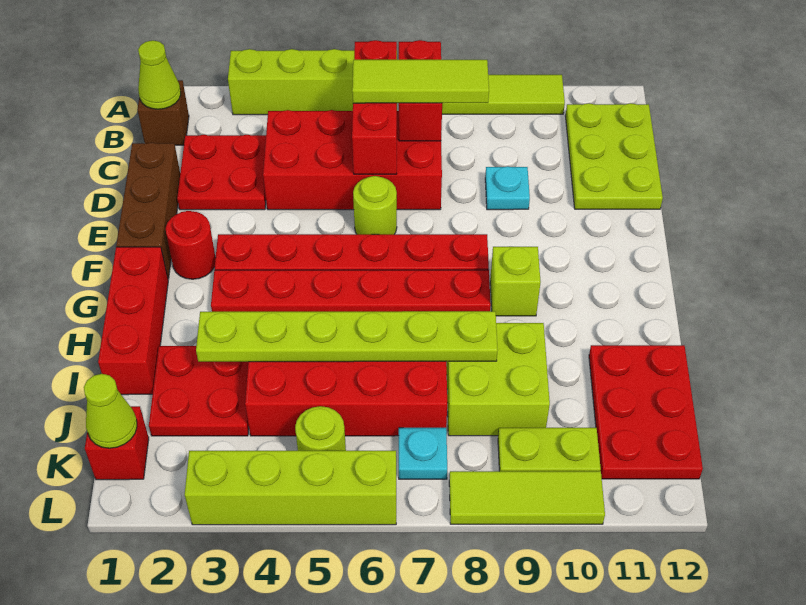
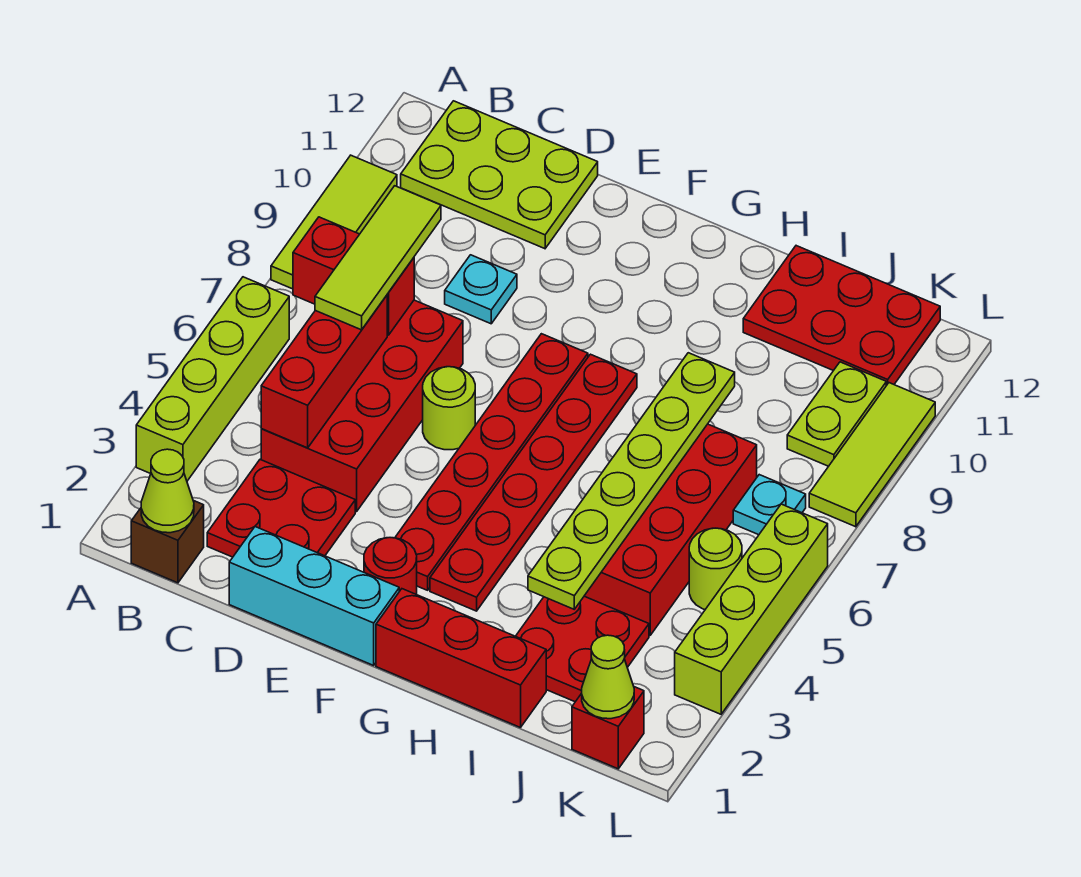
red 1x3 brick [352,40,397,174] -> red 1x3 brick turned to [261,295,387,448]
brown 1x3 brick [116,143,180,279] -> cyan 1x3 brick [229,527,399,665]
lime 1x1 brick [490,247,541,316] -> none
lime 2x2 brick [447,323,550,436] -> none

